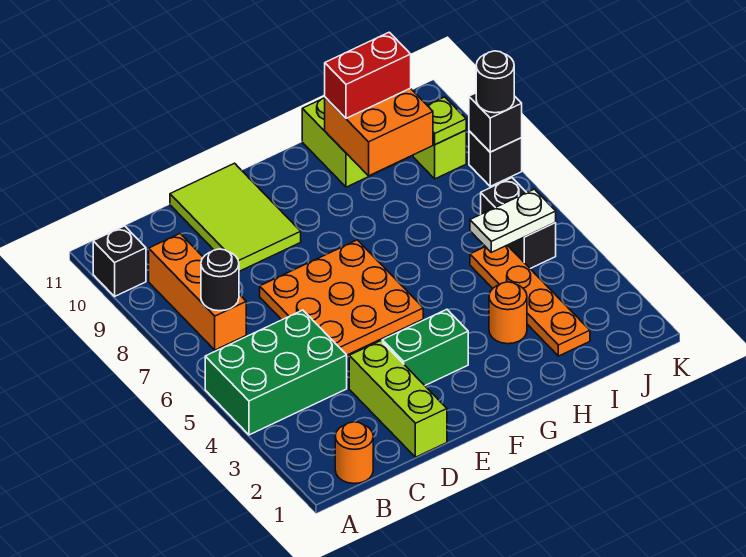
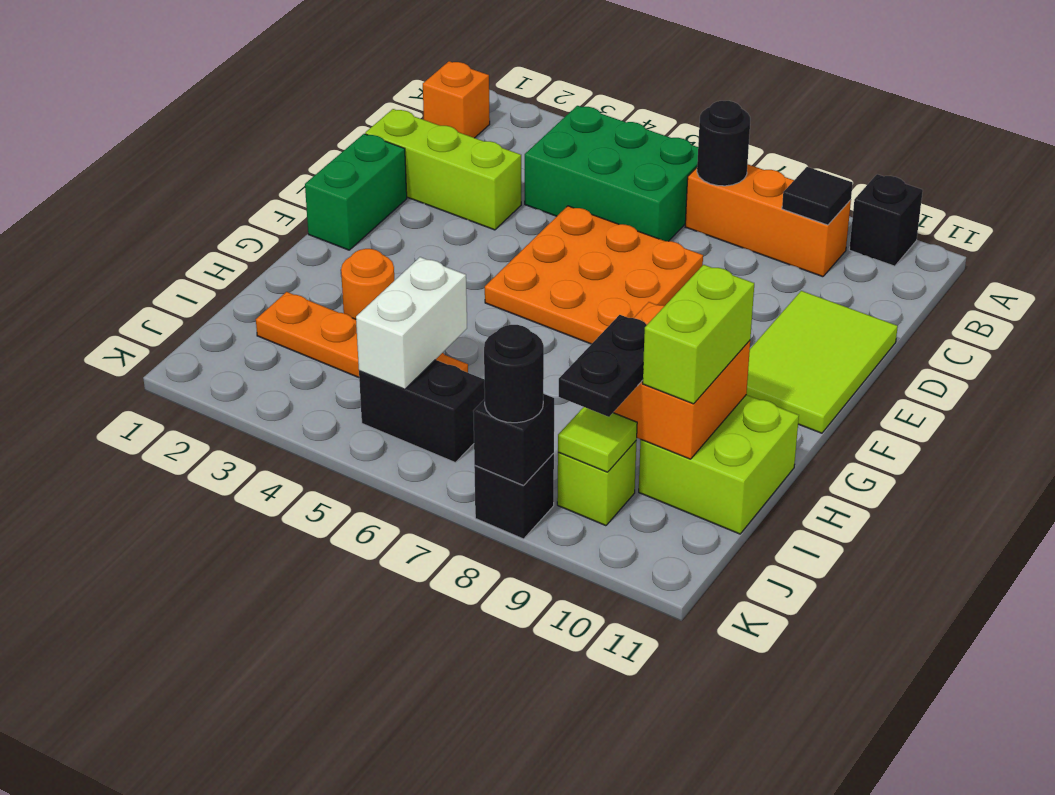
green 2x3 brick [205,310,347,435] -> green 2x3 brick turned to [525,106,698,241]
orange 1x1 round brick [335,422,373,484] -> orange 1x1 brick [423,61,490,138]
none -> black 1x1 tile [782,167,853,225]
lime 2x3 tile [170,163,301,271] -> lime 2x3 tile turned to [746,291,898,433]
green 1x2 brick [382,309,468,385] -> green 1x2 brick moved to [305,134,407,250]
red 1x2 brick [325,32,411,118] -> lime 1x2 brick [643,265,754,404]
white 1x2 plate [470,189,556,252] -> white 1x2 brick [356,257,467,389]
none -> black 1x2 plate [559,315,647,417]
lime 1x1 plate [427,97,466,145] -> lime 1x1 tile [558,407,637,472]

